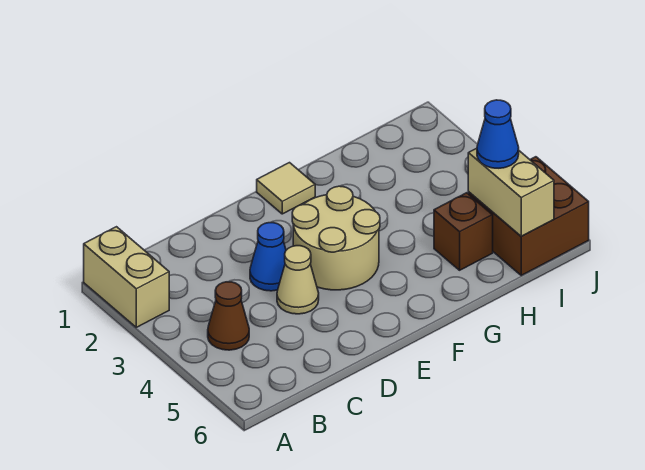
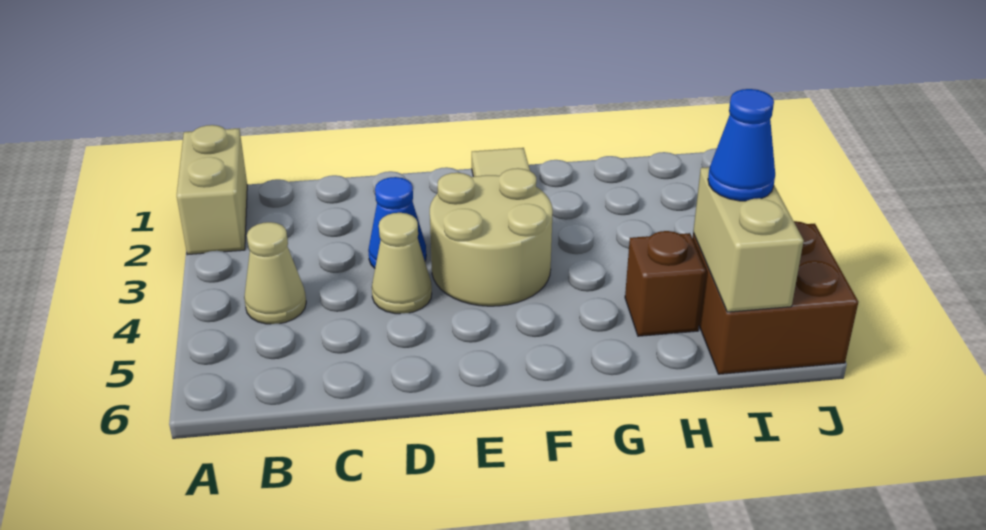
brown 1x1 cone [208,282,249,350] -> tan 1x1 cone [244,222,306,324]

